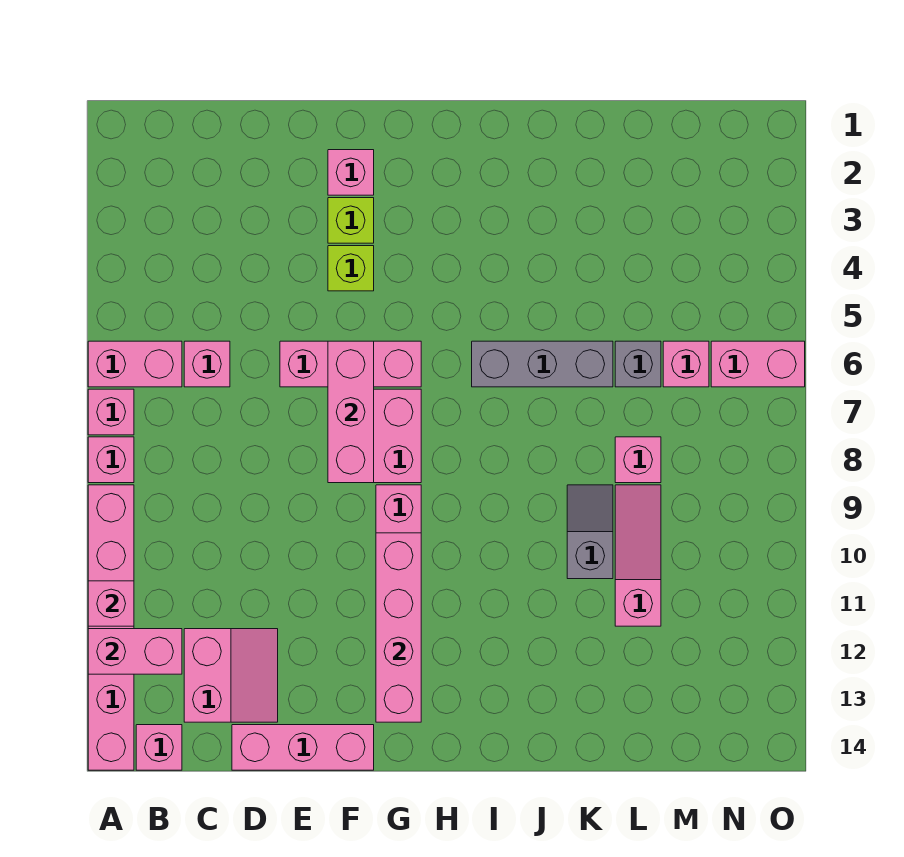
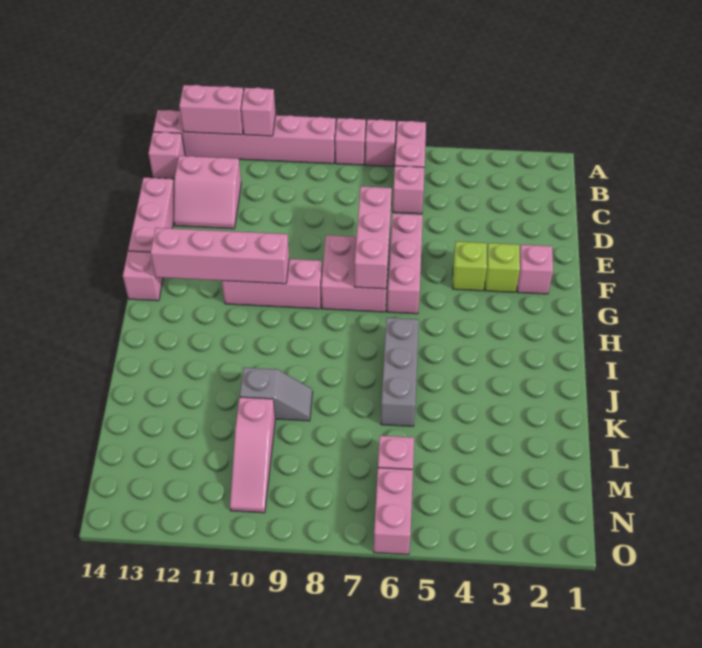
pink 1x2 brick [88,629,182,674] -> pink 1x2 brick turned to [179,85,244,135]
pink 1x3 brick [328,341,374,483] -> pink 1x3 brick turned to [355,186,392,289]
grey 1x1 brick [615,341,661,387] -> none
pink 1x1 brick [615,437,661,483] -> pink 1x1 brick moved to [123,251,163,301]
pink 1x3 slope [615,485,661,626] -> pink 1x3 slope turned to [230,397,275,513]

